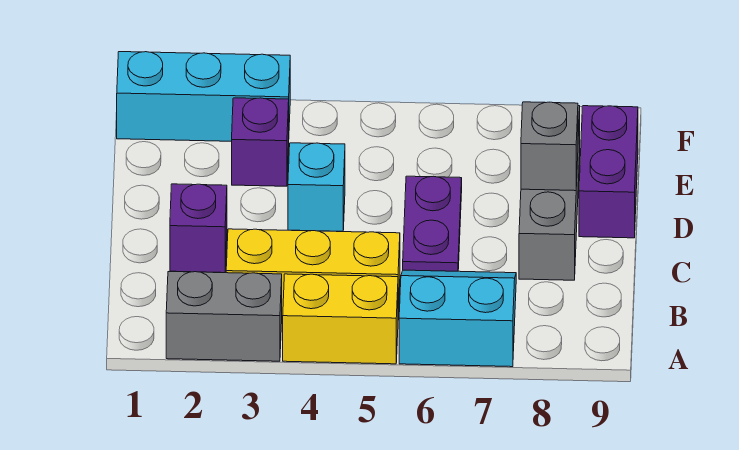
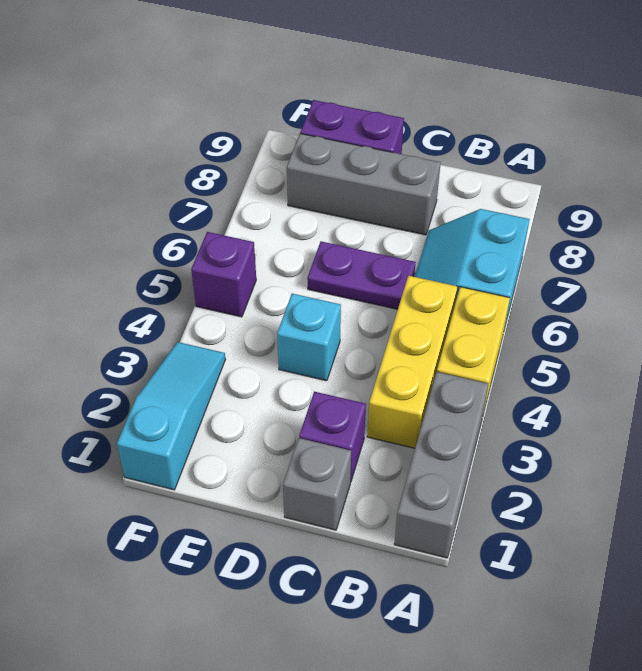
grey 1x2 brick [166,272,282,361] -> grey 1x3 brick [394,372,488,558]
grey 1x1 brick [521,102,578,191] -> grey 1x1 brick moved to [283,438,351,530]
purple 1x1 brick [232,98,289,186] -> purple 1x1 brick moved to [191,232,256,317]
cyan 1x3 brick [117,52,290,141] -> cyan 1x3 slope [117,342,225,490]

